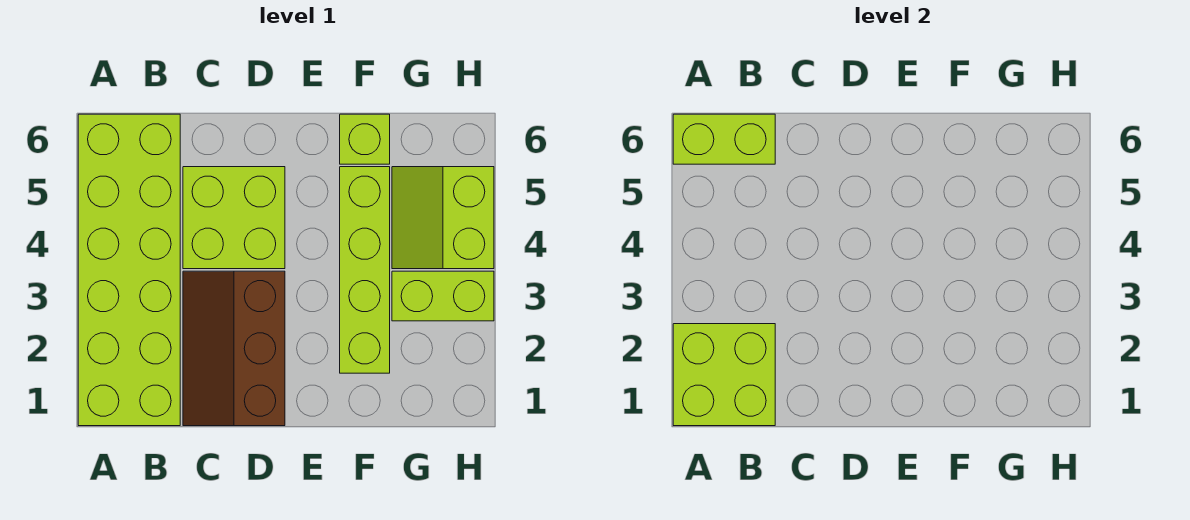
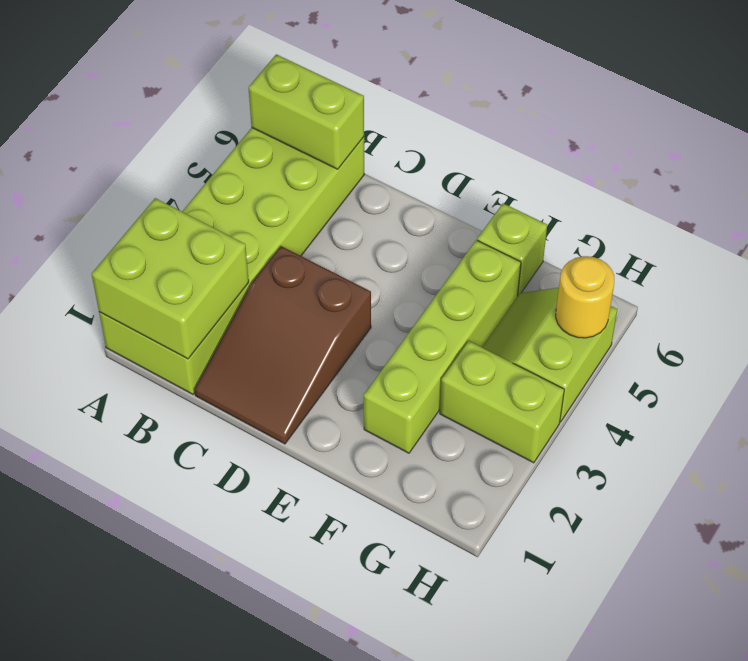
brown 2x3 slope [183,271,285,426] -> brown 2x3 slope turned to [195,246,371,444]
lime 2x2 brick [183,167,285,269] -> none
none -> yellow 1x1 round brick [556,256,614,338]

